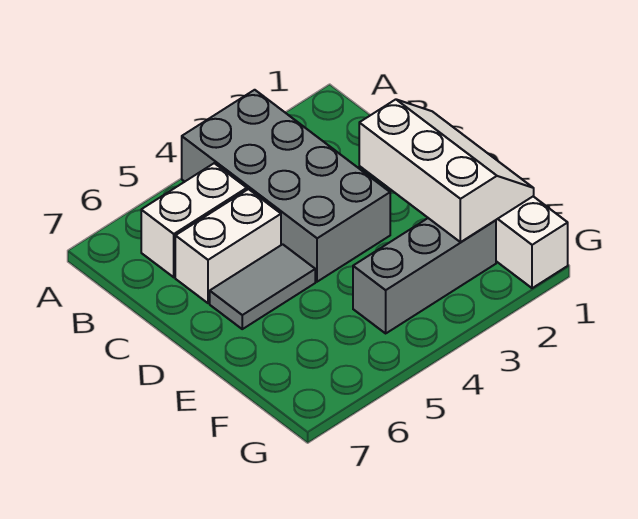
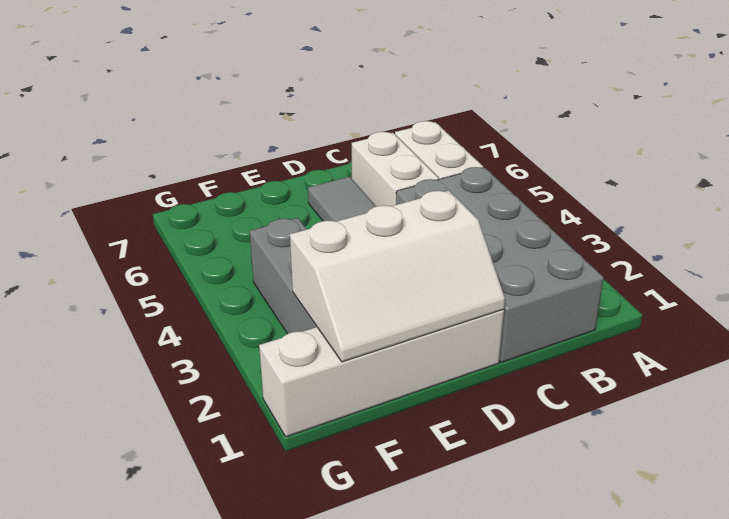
grey 2x4 brick [182,90,390,282] -> grey 2x4 brick turned to [396,167,604,362]

